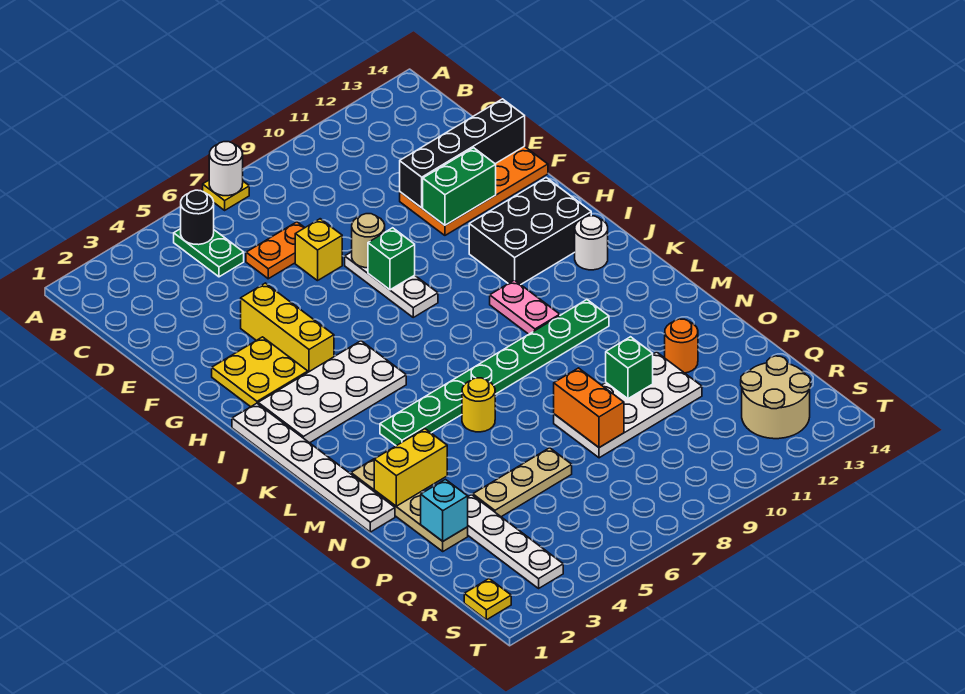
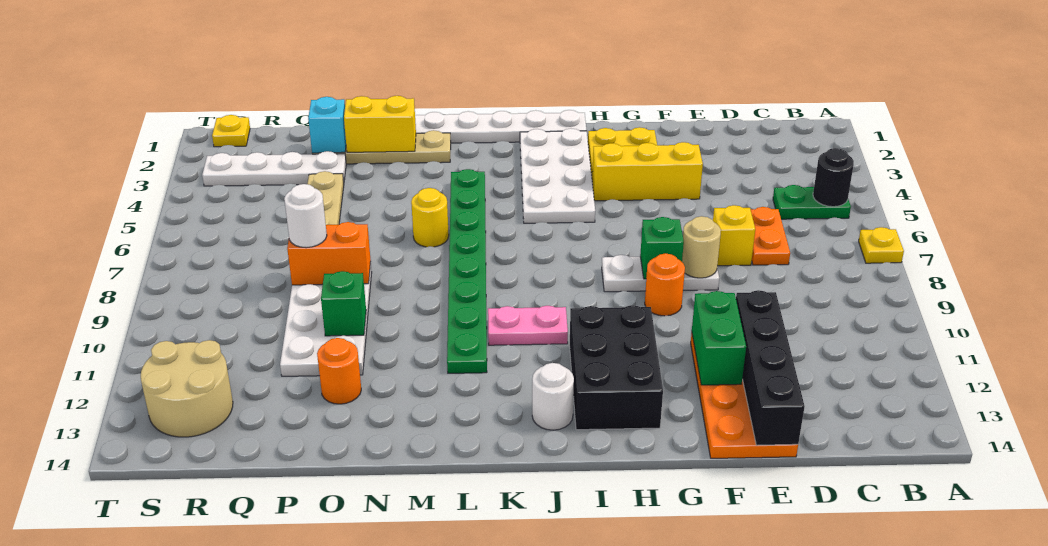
white 1x1 round brick [209,142,243,196] -> white 1x1 round brick moved to [284,184,327,248]
none -> orange 1x1 round brick [645,253,685,316]
yellow 1x2 brick [374,429,447,506] -> yellow 1x2 brick turned to [344,96,416,152]

